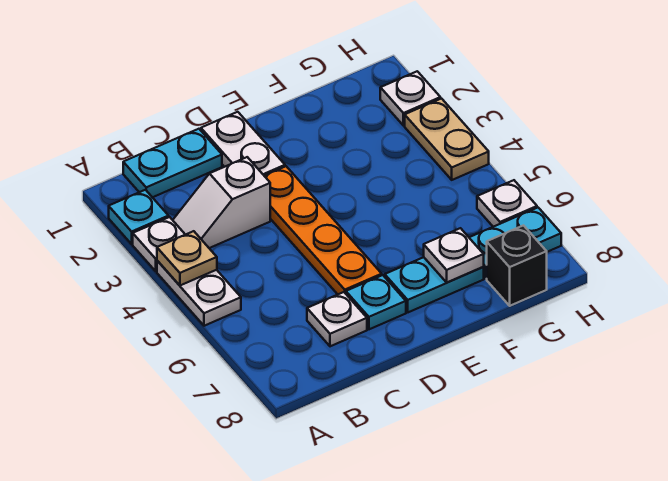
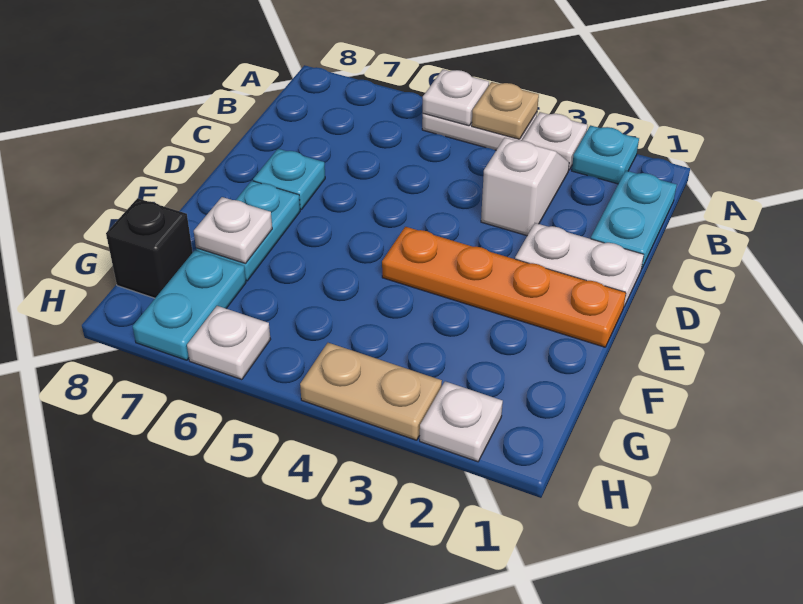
white 1x1 plate [307,292,367,346] -> white 1x1 plate moved to [423,69,489,126]
orange 1x4 plate [265,166,382,294] -> orange 1x4 plate moved to [382,227,626,347]

